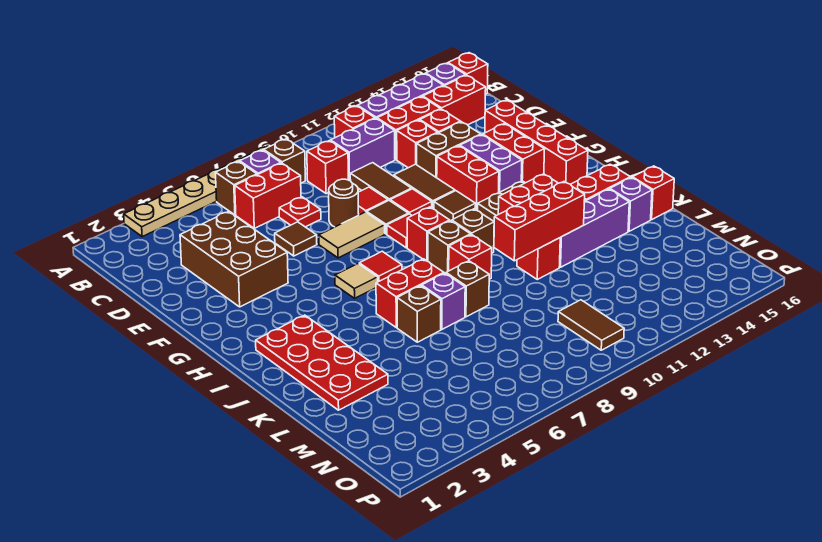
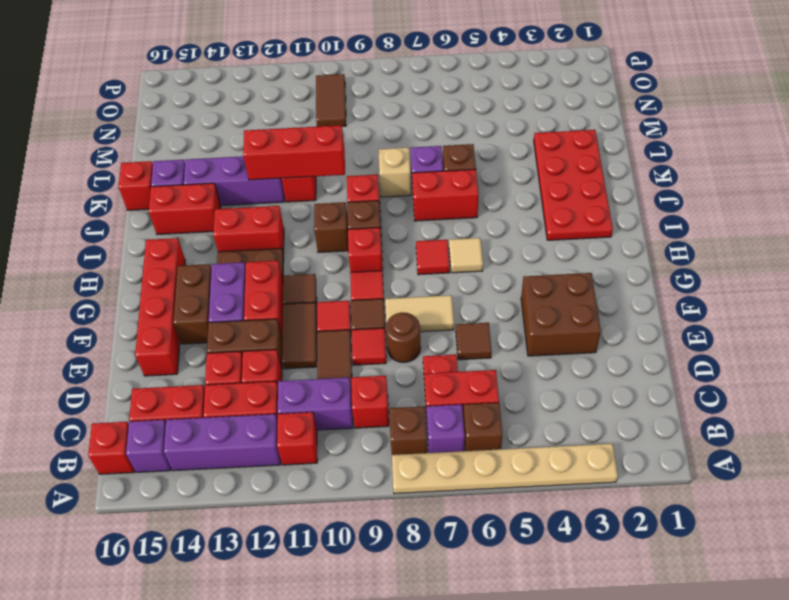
brown 2x3 brick [180,211,288,307] -> brown 2x2 brick [521,273,601,356]
red 1x2 brick [483,124,545,183] -> brown 1x2 brick [173,264,211,344]
brown 1x1 brick [446,261,489,317] -> tan 1x1 brick [378,148,411,197]

